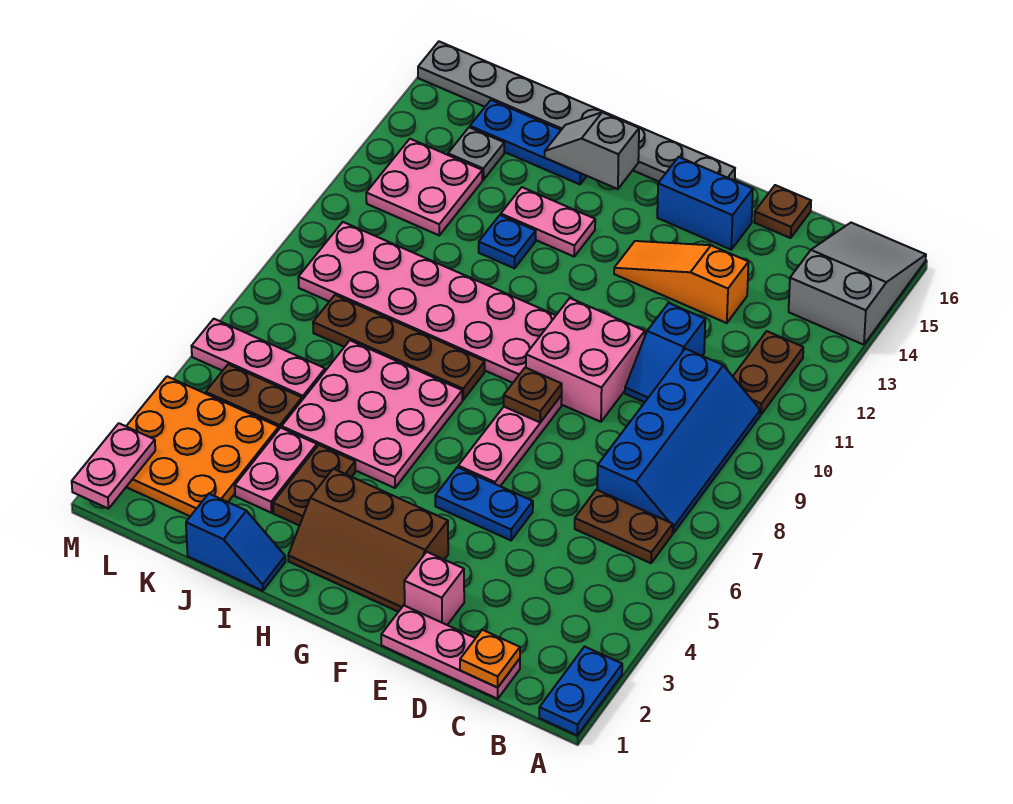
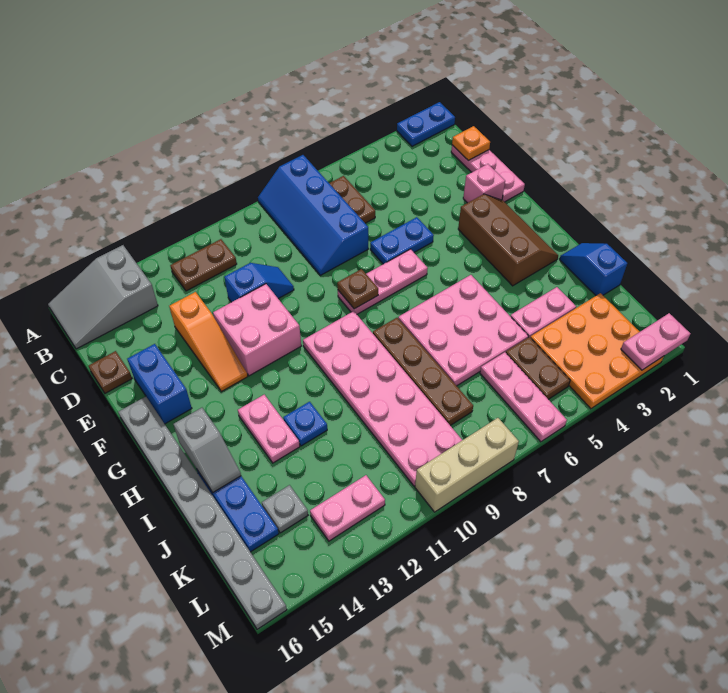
blue 2x4 slope [597,349,760,533] -> blue 2x4 slope turned to [258,155,368,275]
blue 1x2 plate [435,467,533,540] -> blue 1x2 plate turned to [370,217,434,264]
pink 2x2 brick [526,298,645,422] -> pink 2x2 brick moved to [213,284,301,376]
brown 1x2 plate [273,445,355,526] -> none
pink 2x2 plate [366,139,483,235] -> pink 1x2 plate [310,475,385,541]
none -> tan 1x3 brick [415,418,519,512]

